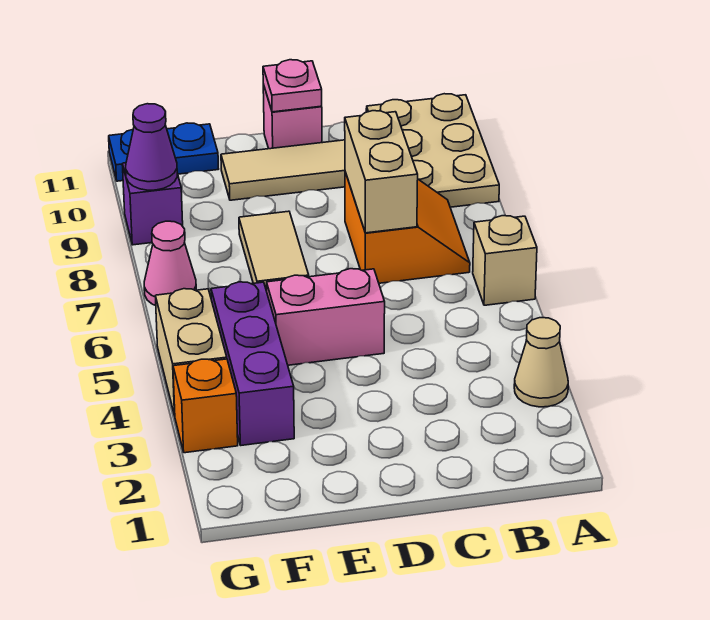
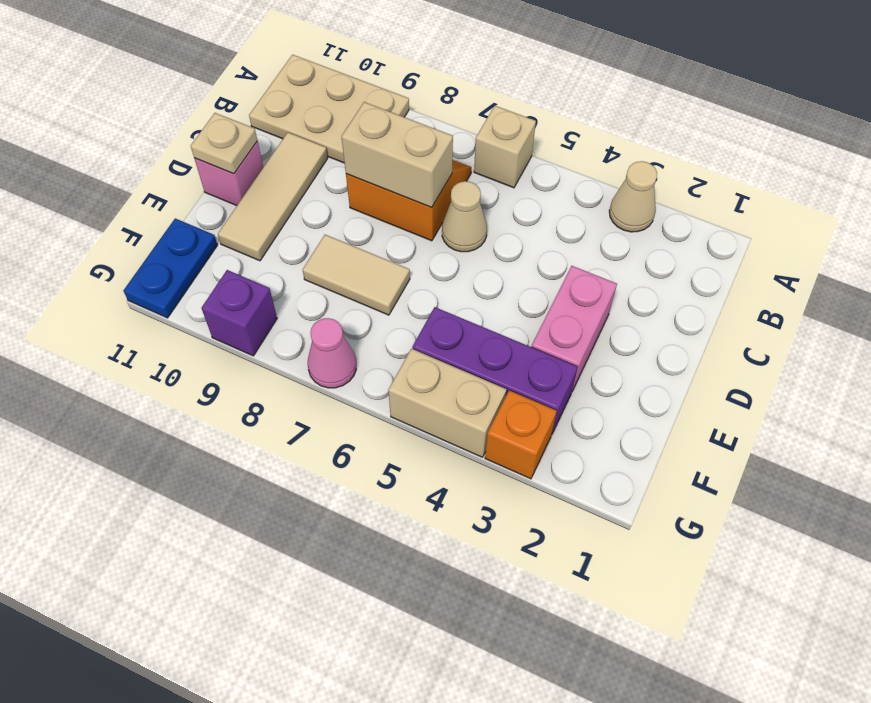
none -> tan 1x1 cone [442,181,487,252]
pink 1x2 brick [267,269,385,365] -> pink 1x2 brick moved to [531,266,617,391]
pink 1x1 plate [263,60,322,112] -> tan 1x1 plate [191,113,257,174]
purple 1x1 cone [126,104,177,190] -> none

